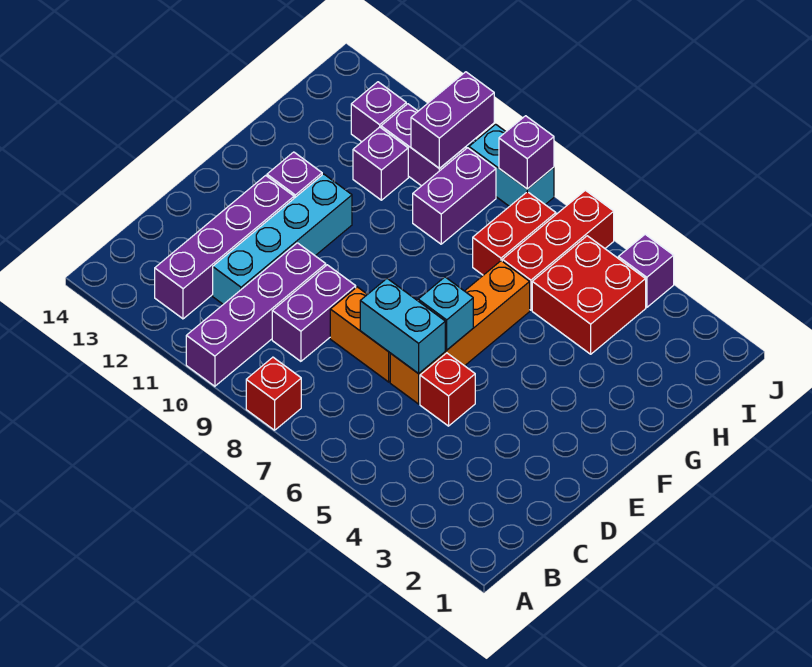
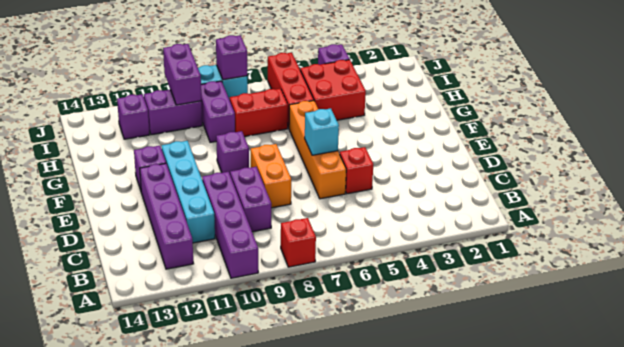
cyan 1x2 brick [360,279,445,374] -> none
orange 1x2 brick [330,287,390,382] -> orange 1x2 brick turned to [251,144,291,208]
red 1x2 brick [473,192,556,275] -> red 1x2 brick turned to [230,89,288,137]
purple 1x1 brick [353,127,408,200] -> purple 1x1 brick moved to [216,131,249,173]

